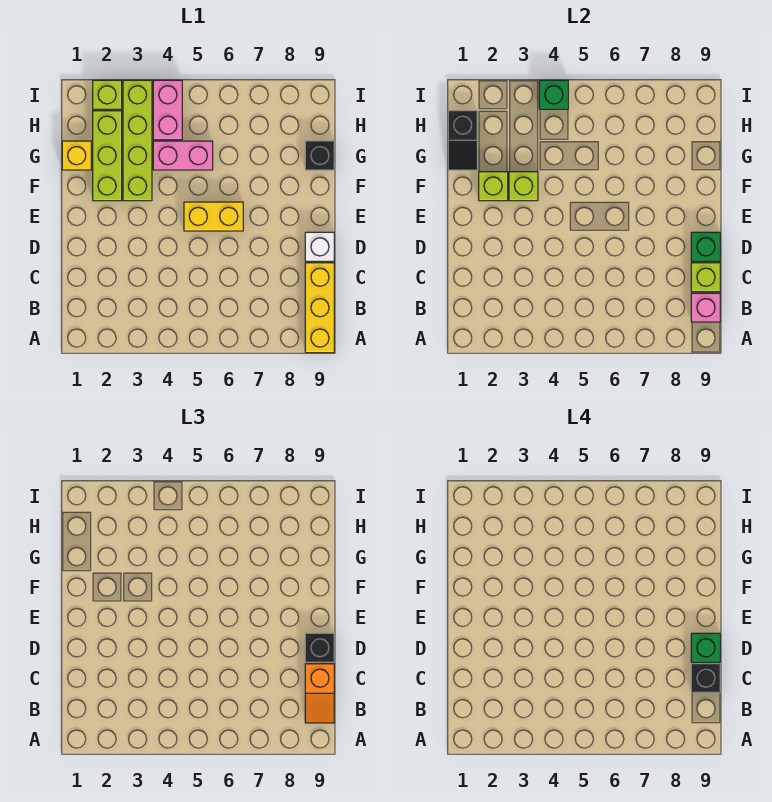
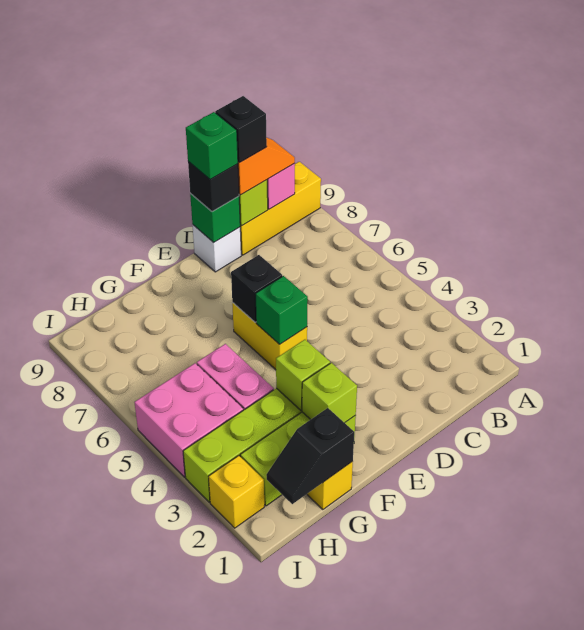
black 1x2 slope [448,111,477,170] -> black 1x2 slope turned to [266,408,354,504]
black 1x1 brick [305,141,334,170] -> black 1x1 brick moved to [231,255,282,322]
pink 1x2 brick [153,80,182,140] -> pink 2x2 brick [134,363,243,477]
lime 1x1 brick [93,80,122,109] -> yellow 1x1 brick [208,456,264,528]
green 1x1 brick [539,80,568,109] -> green 1x1 brick moved to [255,276,308,344]

